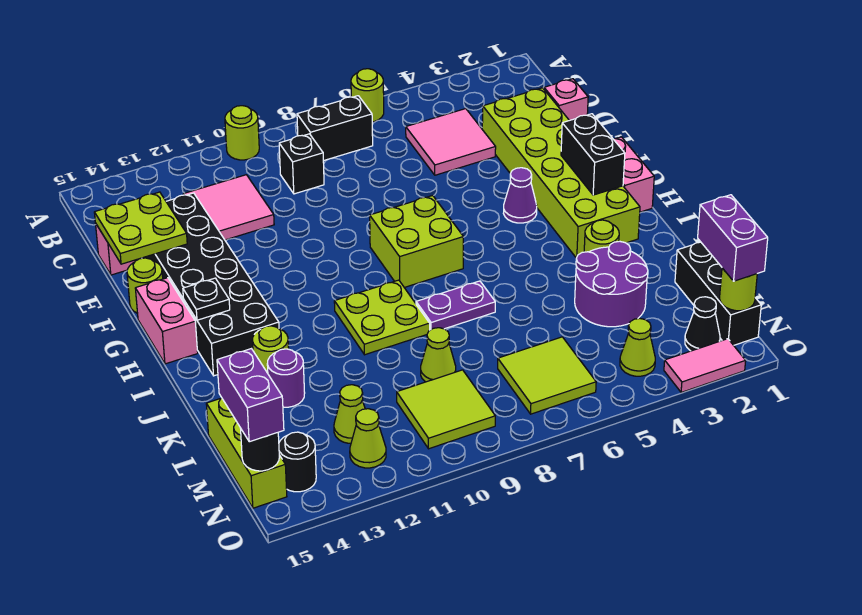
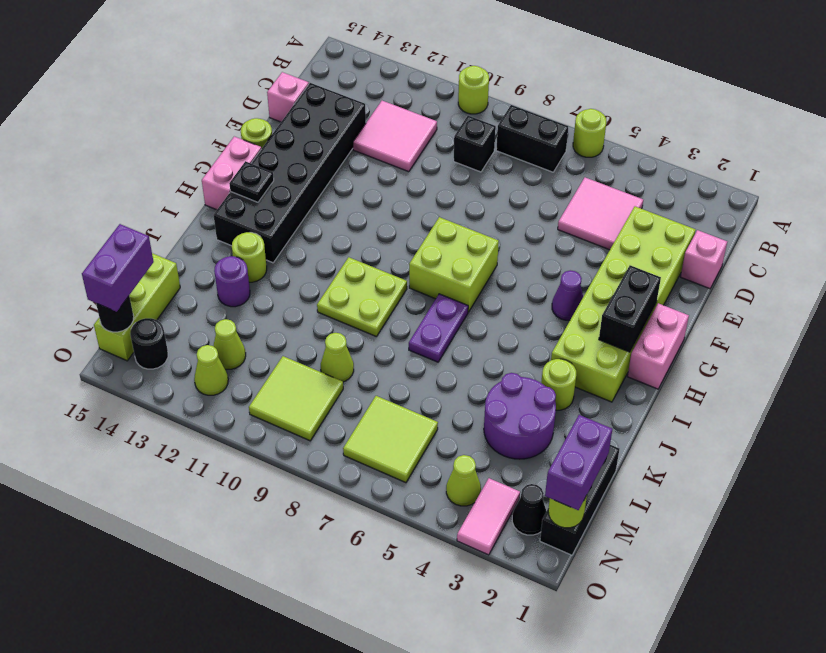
lime 2x2 plate [94,192,187,264] -> none
purple 1x2 plate [416,281,495,330] -> purple 1x2 plate turned to [409,294,468,362]
pink 1x2 tile [664,339,746,392] -> pink 1x2 tile turned to [457,478,520,555]

